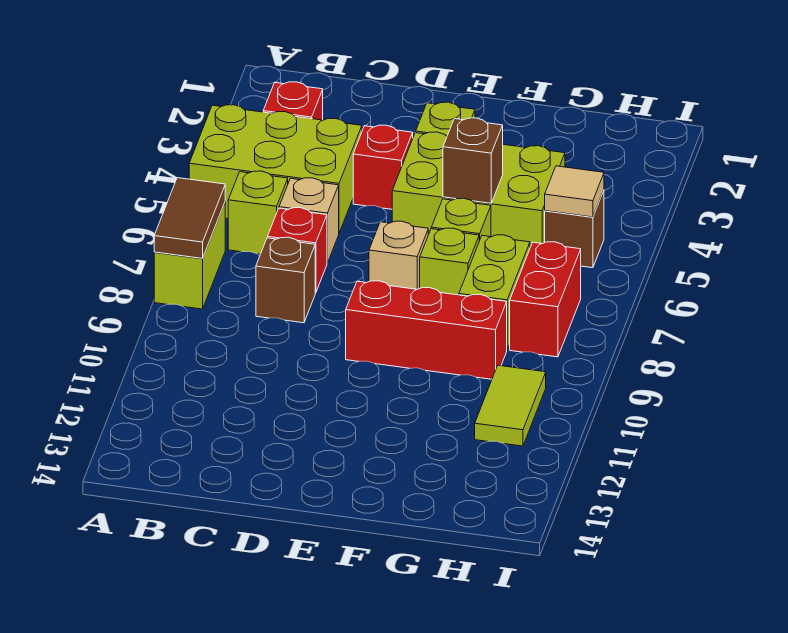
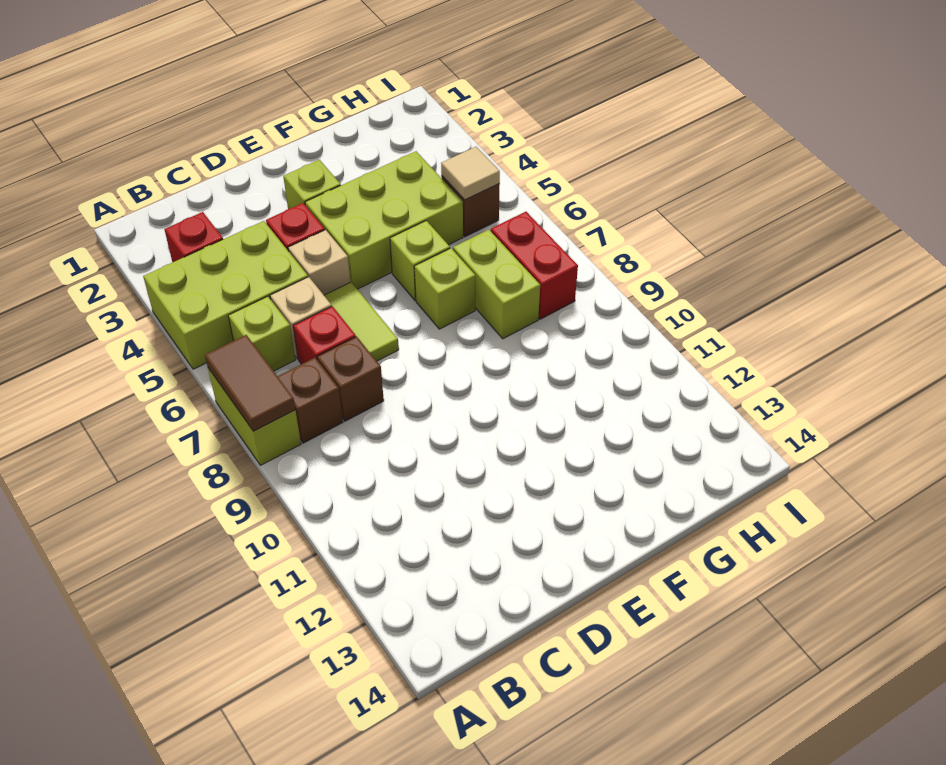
tan 1x1 brick [369,221,428,289] -> tan 1x1 brick moved to [288,230,350,295]
red 1x3 brick [346,281,507,379] -> none
brown 1x1 brick [443,118,503,203] -> brown 1x1 brick moved to [278,358,343,443]
lime 1x2 tile [475,365,546,446] -> lime 1x2 tile moved to [324,282,399,361]

